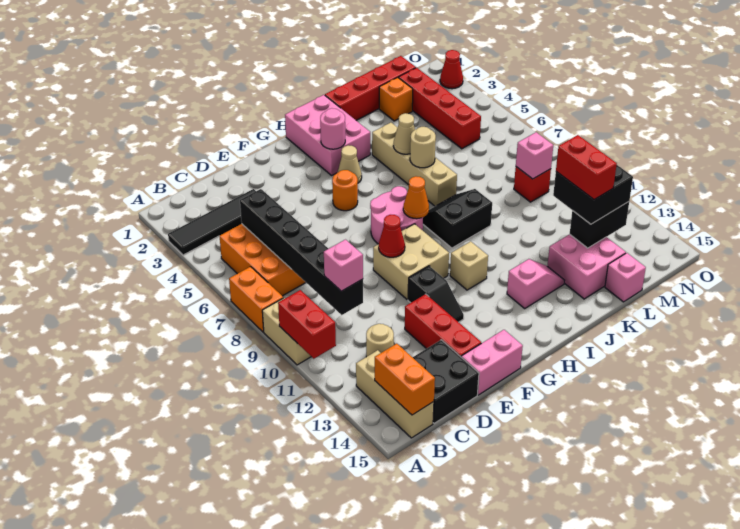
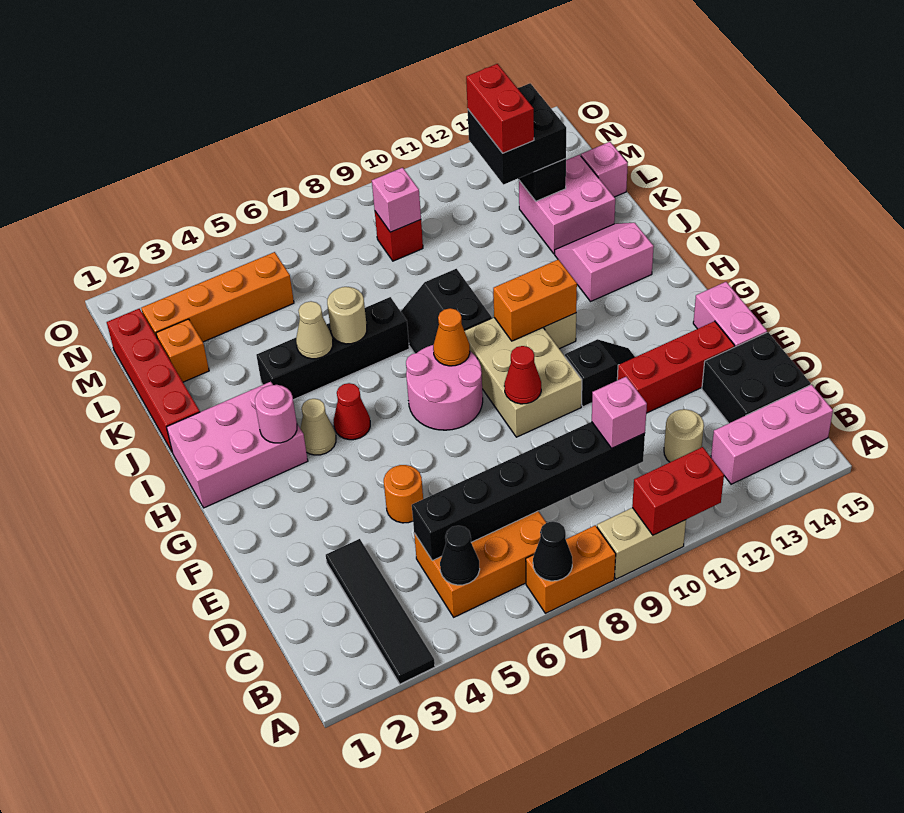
none -> black 1x1 cone [533,521,573,581]
none -> black 1x1 cone [440,526,480,585]
tan 1x3 brick [356,350,434,438] -> pink 1x3 brick [711,385,833,484]
orange 1x2 brick [375,344,435,415] -> orange 1x2 brick moved to [493,259,577,341]
tan 2x2 brick [373,224,449,300] -> tan 2x3 brick [464,318,582,437]
orange 1x1 round brick [332,170,358,211] -> orange 1x1 round brick moved to [384,465,423,523]
pink 1x2 slope [507,259,565,308] -> pink 2x2 slope [555,223,654,301]
tan 1x4 brick [372,123,457,206] -> black 1x4 brick [256,297,409,400]
red 1x2 brick [556,135,617,200] -> red 1x2 brick turned to [466,64,534,153]
red 1x4 brick [399,68,481,149] -> orange 1x4 brick [141,252,294,342]
red 1x1 cone [440,50,463,89] -> red 1x1 cone moved to [334,383,370,440]

